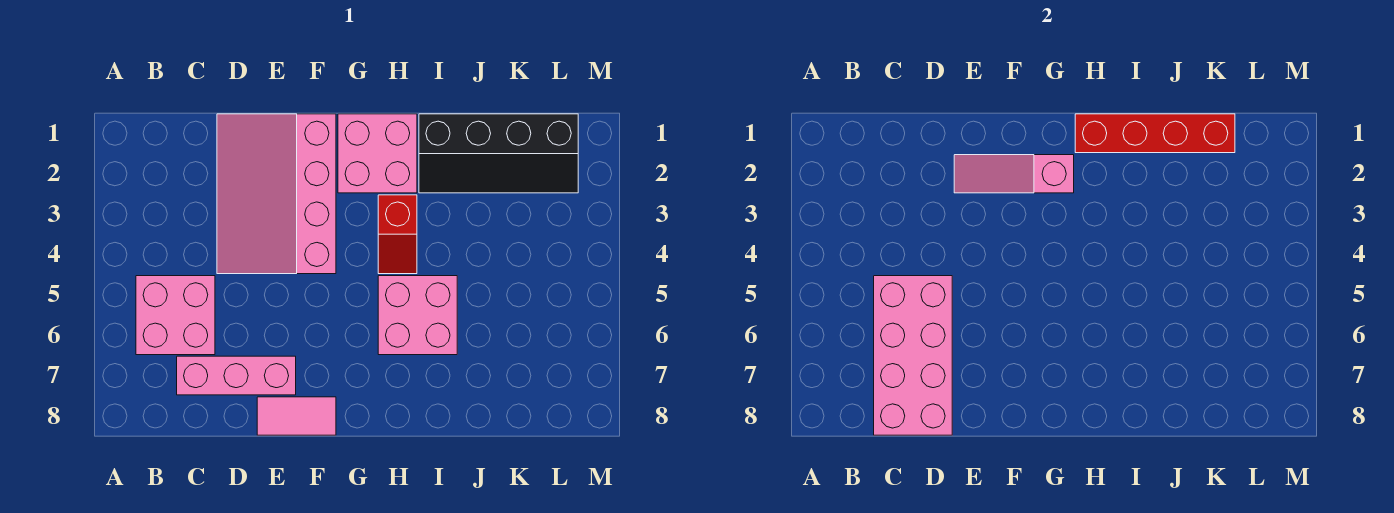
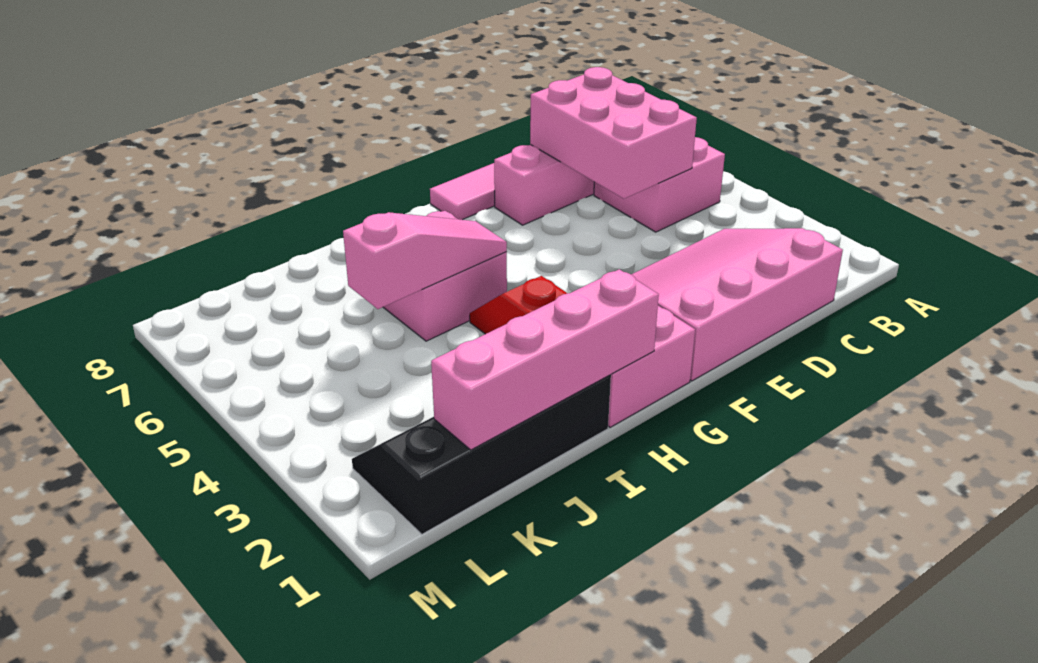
pink 2x4 brick [874,276,952,435] -> pink 2x3 brick [530,67,697,199]
pink 3x4 slope [217,114,336,274] -> pink 3x4 slope turned to [631,228,843,381]
pink 1x3 slope [954,155,1074,193] -> pink 1x3 slope moved to [343,212,507,309]
red 1x4 brick [1075,114,1235,153] -> pink 1x4 brick [431,269,659,450]

